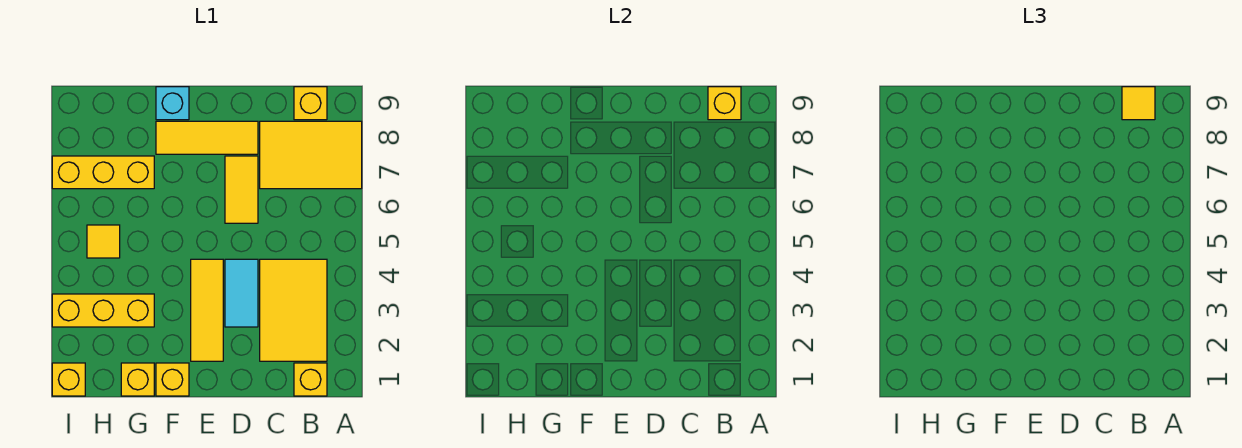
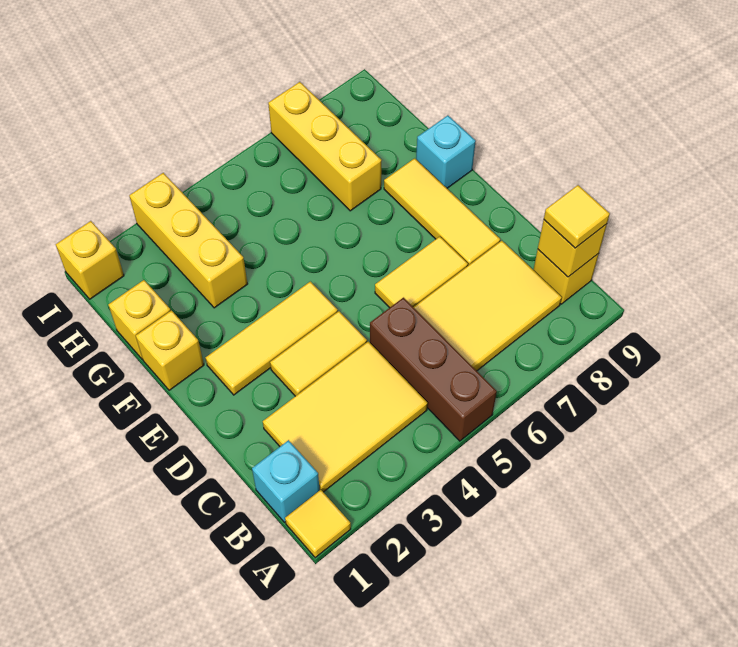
none -> brown 1x3 brick [370,298,497,441]
yellow 2x3 tile [260,121,362,189] -> yellow 2x3 tile turned to [414,241,562,371]
yellow 1x1 brick [294,363,327,396] -> cyan 1x1 brick [252,440,320,522]
cyan 1x2 tile [225,259,258,327] -> yellow 1x2 tile [270,311,367,396]
yellow 1x1 tile [87,225,120,258] -> yellow 1x1 tile moved to [285,490,351,558]

